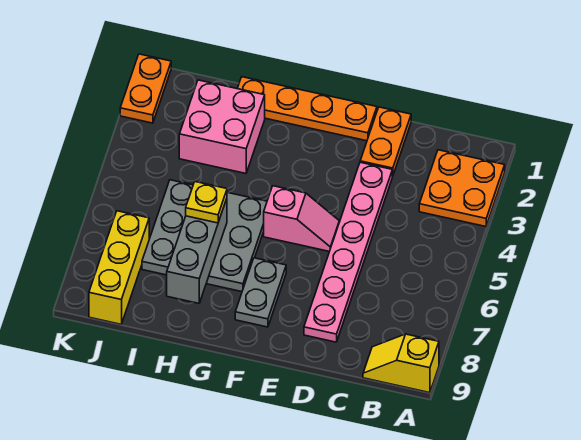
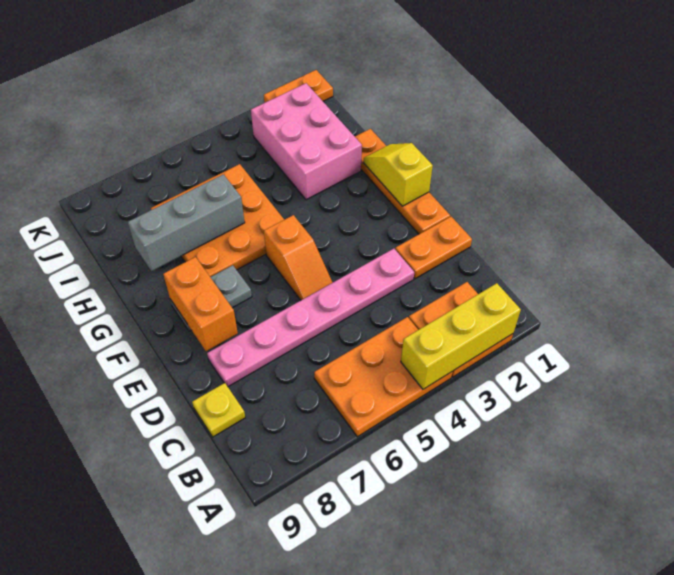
none -> orange 2x3 plate [314,317,453,437]
yellow 1x2 slope [363,334,439,393] -> yellow 1x2 slope moved to [363,143,433,206]
pink 1x2 slope [264,186,339,251] -> orange 1x2 slope [264,215,333,300]
none -> orange 1x2 brick [163,257,238,351]
grey 3x3 plate [142,180,267,292] -> orange 3x3 plate [151,164,284,277]
pink 2x2 brick [179,80,265,173] -> pink 2x3 brick [251,83,362,200]
yellow 1x1 plate [186,182,227,223] -> yellow 1x1 plate moved to [192,383,245,437]
yellow 1x3 brick [89,211,149,324] -> yellow 1x3 brick moved to [401,283,521,389]

